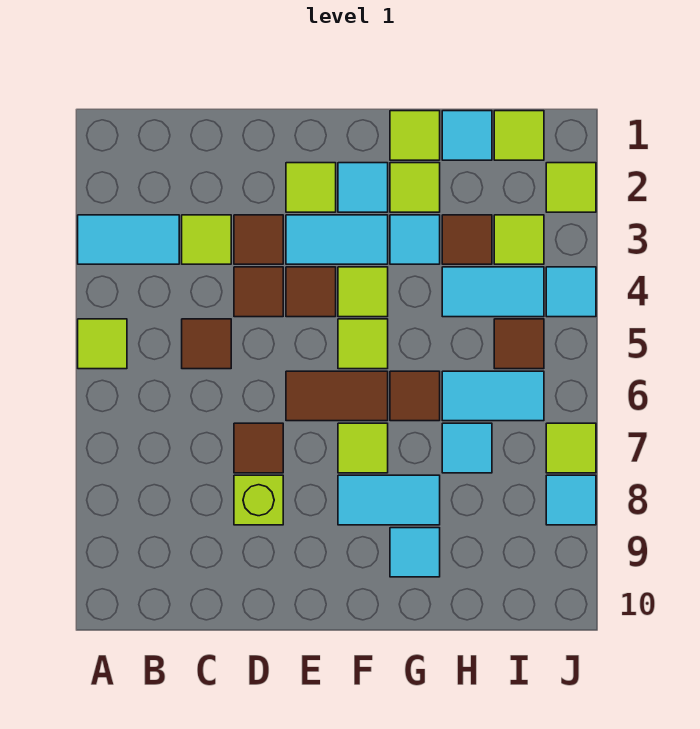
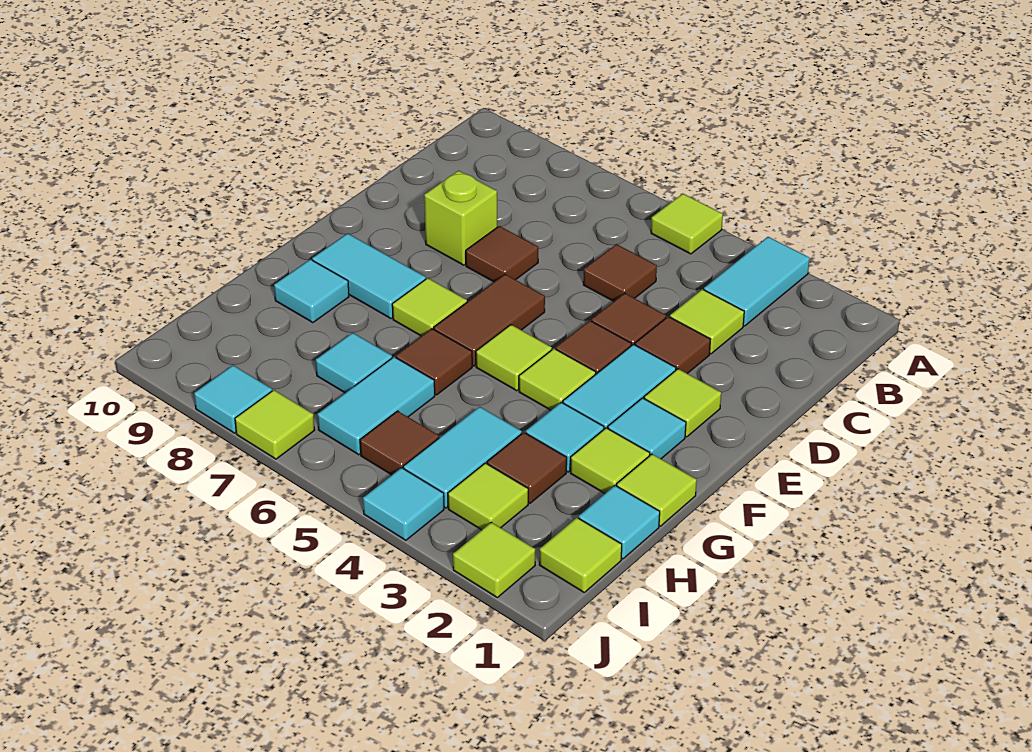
cyan 1x2 tile [338,475,440,525] -> cyan 1x2 tile turned to [312,233,426,319]

